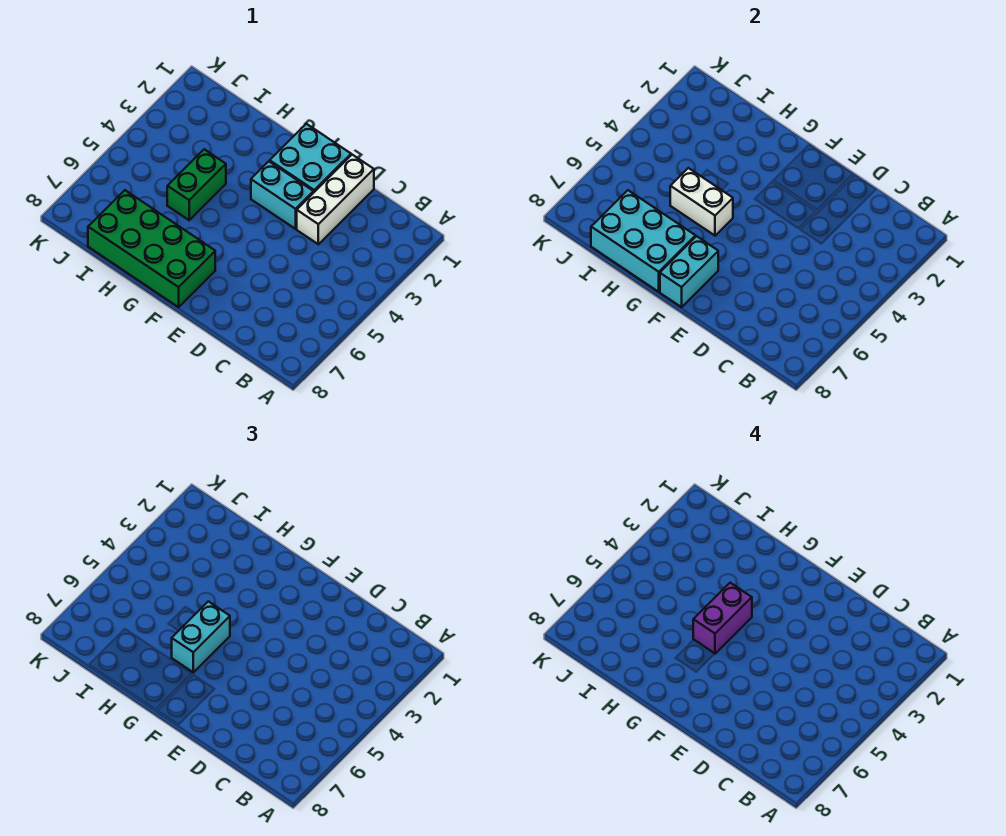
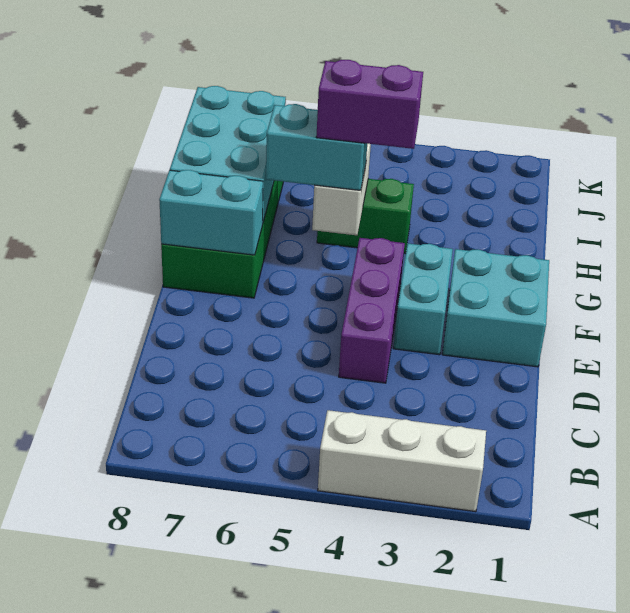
white 1x3 brick [297,155,374,244] -> white 1x3 brick moved to [318,410,486,512]
none -> purple 1x3 brick [339,238,405,383]

